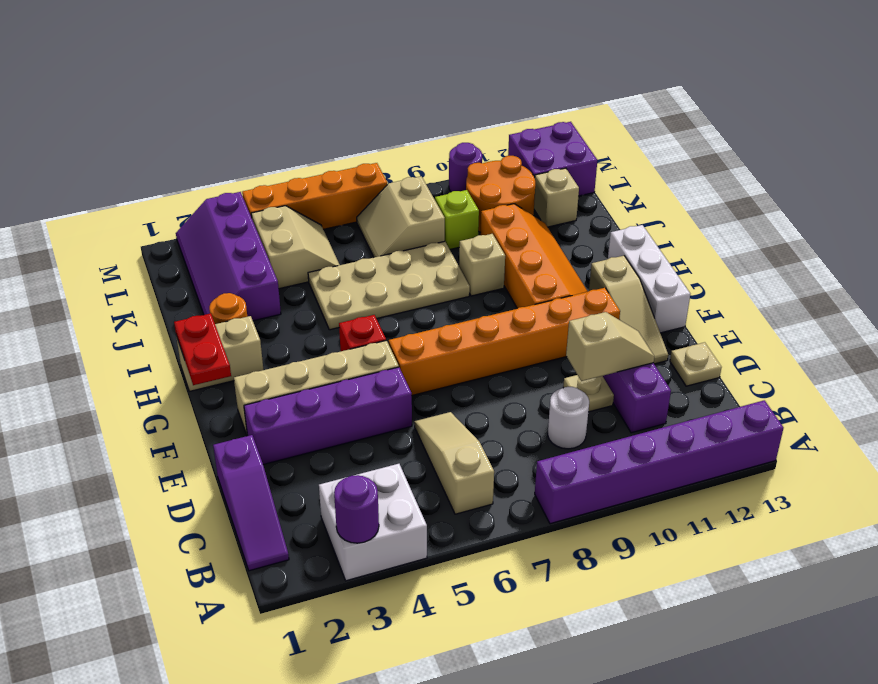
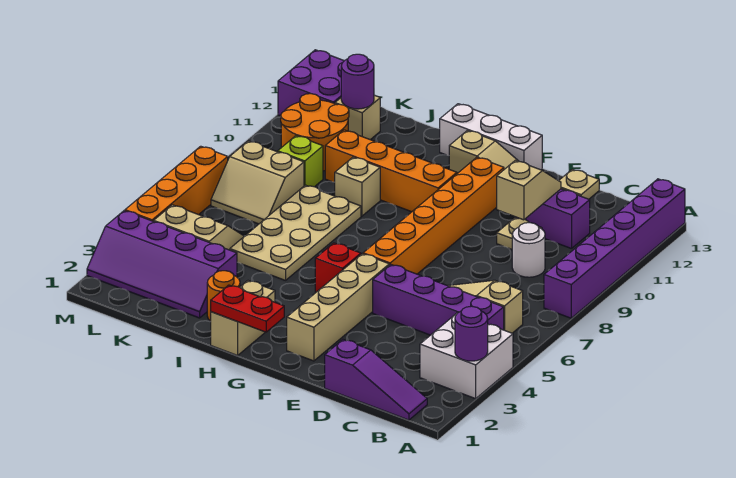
purple 1x4 brick [244,367,412,465] -> purple 1x4 brick turned to [373,265,504,335]
purple 1x1 round brick [449,143,482,192] -> purple 1x1 round brick moved to [341,54,374,109]

